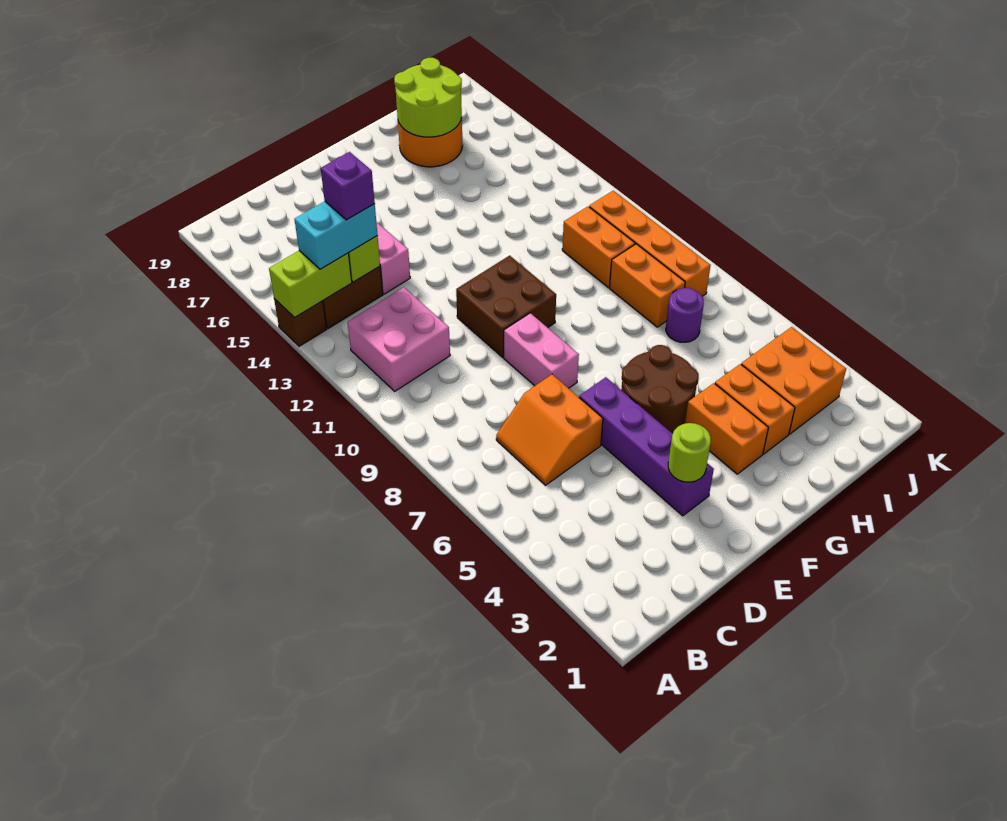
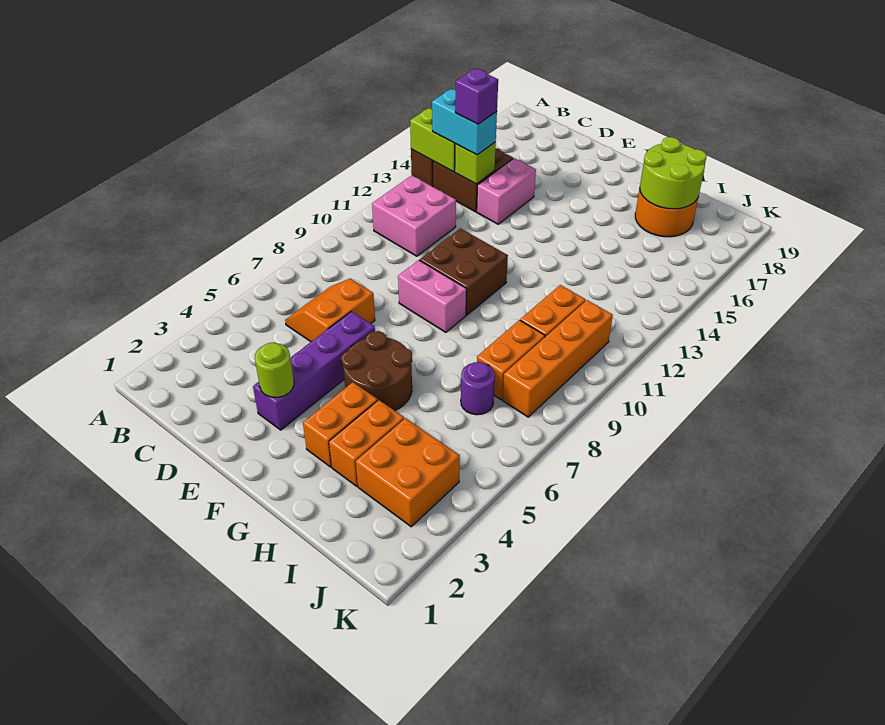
pink 1x2 brick [504,313,579,388] -> pink 1x2 brick turned to [398,260,467,332]

